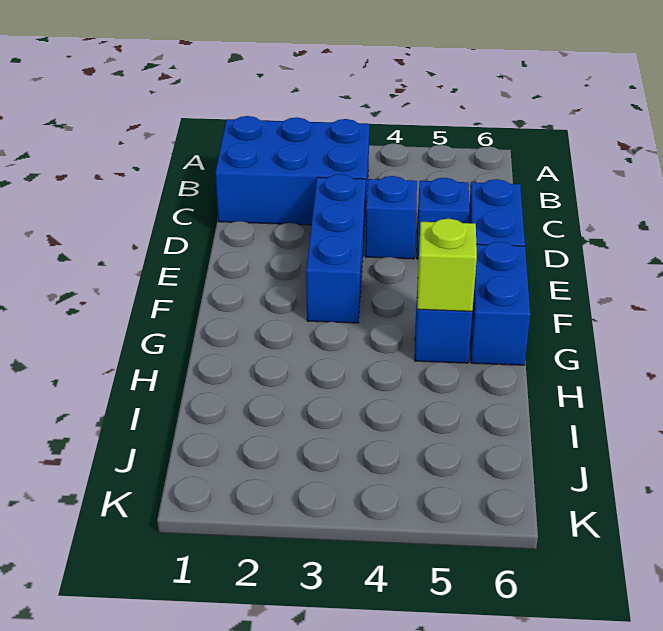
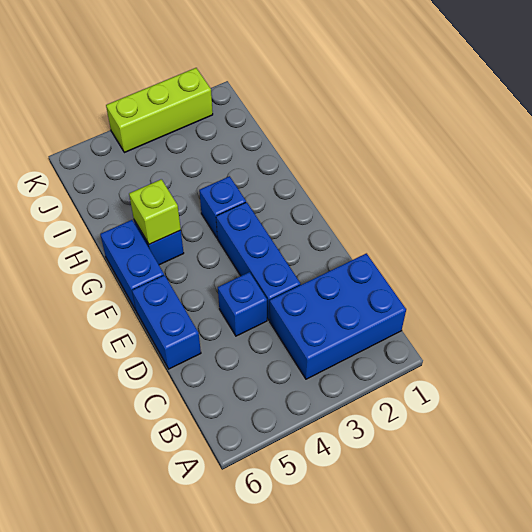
blue 1x1 brick [417,178,469,259] -> blue 1x1 brick moved to [199,176,246,238]
none -> lime 1x3 brick [106,68,213,153]

